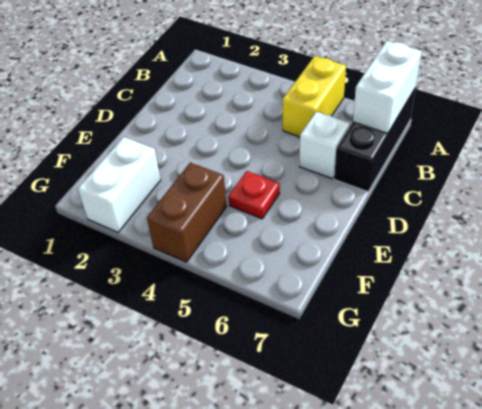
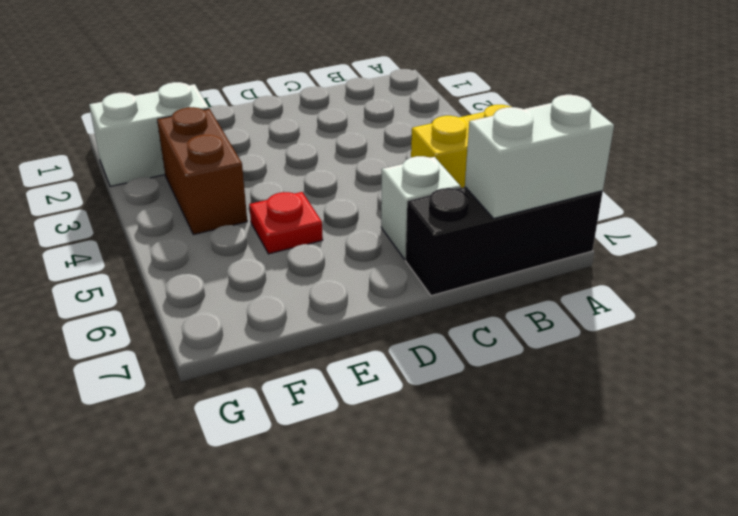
brown 1x2 brick [147,162,227,262] -> brown 1x2 brick turned to [157,107,247,235]

